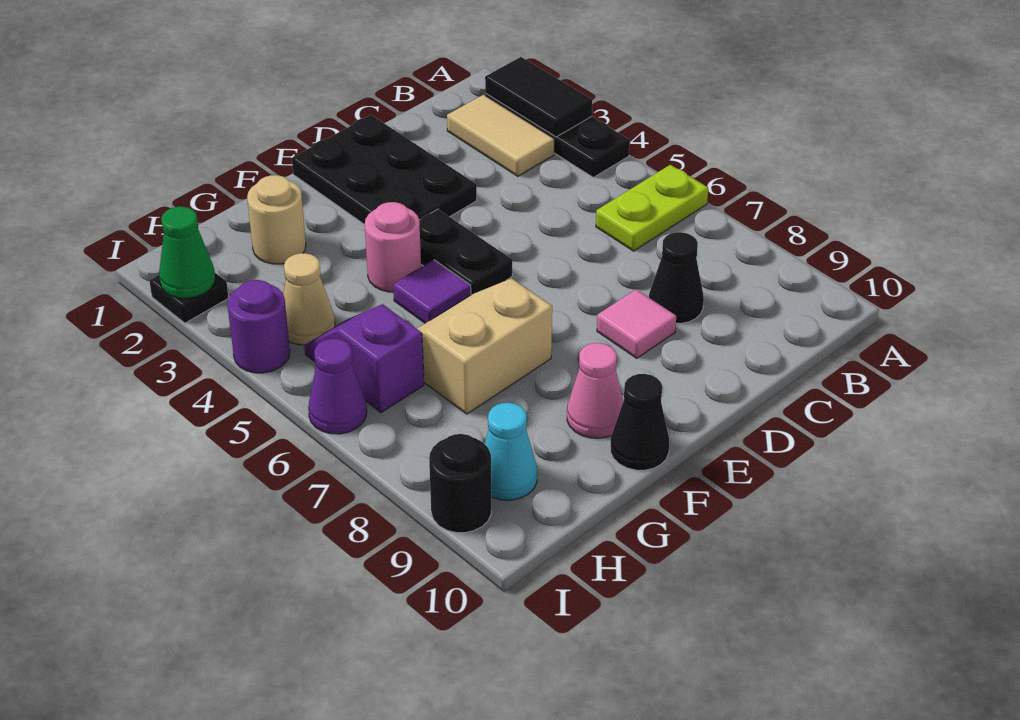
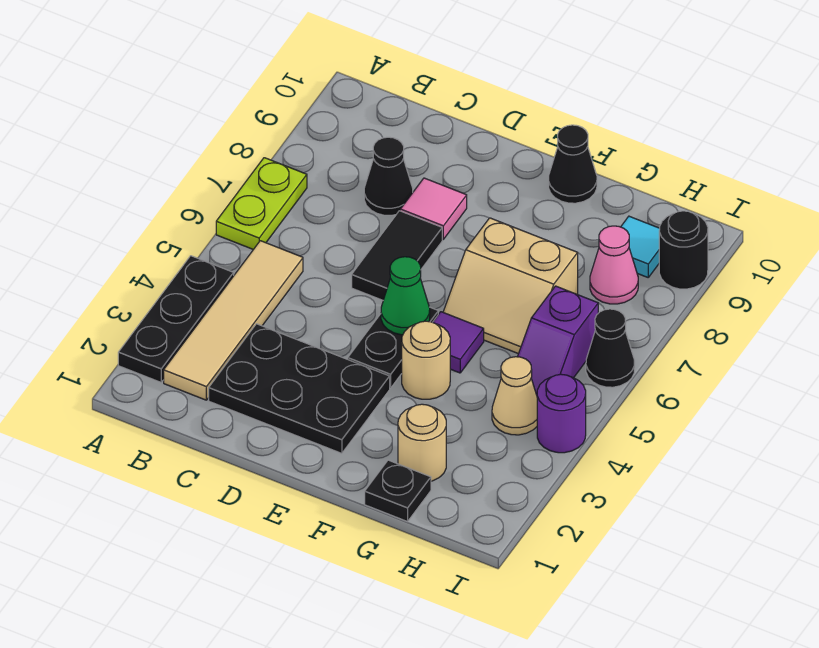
black 1x2 tile [485,57,592,137] -> black 1x2 tile moved to [352,211,442,300]
lime 1x2 plate [596,165,708,251] -> lime 1x2 plate turned to [216,158,307,250]
tan 1x2 tile [447,95,554,176] -> tan 1x4 tile [164,241,303,400]
black 2x3 plate [292,115,477,225] -> black 2x3 plate turned to [209,324,390,453]
pink 1x1 round brick [365,202,421,292] -> tan 1x1 round brick [402,321,450,399]
pink 1x1 cone [567,343,623,438] -> pink 1x1 cone moved to [590,226,638,304]
cyan 1x1 cone [485,403,537,500] -> cyan 1x1 tile [621,216,660,277]
black 1x1 plate [149,273,229,323] -> black 1x1 plate moved to [365,460,431,522]
green 1x1 cone [159,207,215,298] -> green 1x1 cone moved to [381,257,430,335]
purple 1x1 cone [308,339,367,434] -> black 1x1 cone [586,309,635,387]

